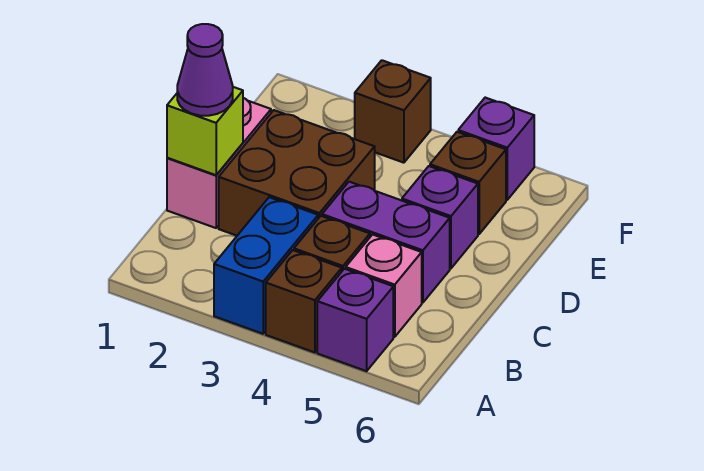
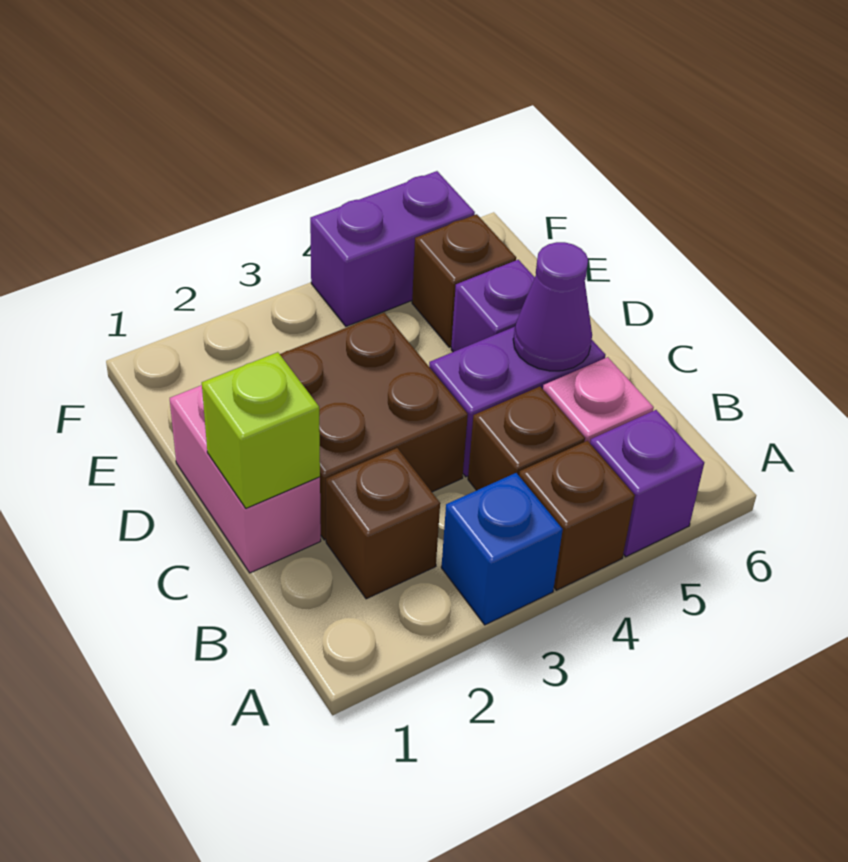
blue 1x2 brick [214,197,318,334] -> blue 1x1 brick [441,473,563,625]
purple 1x1 cone [177,24,233,116] -> purple 1x1 cone moved to [513,242,592,371]
brown 1x1 brick [355,60,431,163] -> brown 1x1 brick moved to [326,448,440,599]
purple 1x1 brick [458,98,534,200] -> purple 1x2 brick [310,171,475,326]

